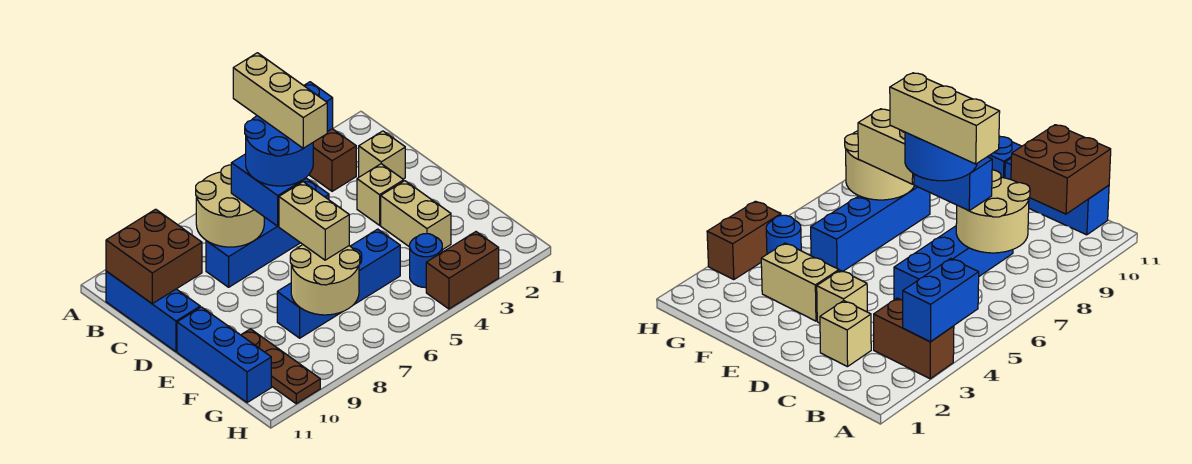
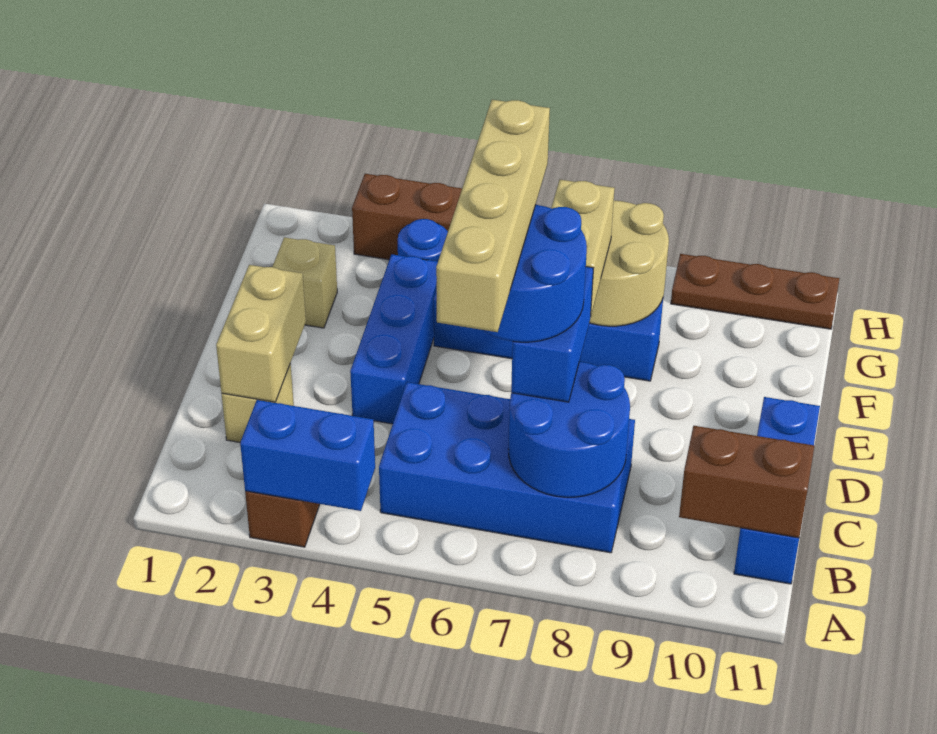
tan 1x3 brick [233,53,327,148] -> tan 1x4 brick [436,100,550,332]
tan 2x2 round brick [196,165,264,247] -> blue 2x2 round brick [508,361,630,497]
brown 2x2 brick [106,209,202,304] -> brown 1x2 brick [679,426,815,538]
blue 1x4 brick [206,178,329,287] -> blue 2x4 brick [379,382,635,553]
tan 1x1 brick [357,164,404,225] -> tan 1x1 brick moved to [272,237,337,328]
tan 1x2 brick [381,181,451,250] -> tan 1x2 brick moved to [216,265,306,402]
blue 1x3 brick [177,307,271,403] -> blue 1x3 brick moved to [350,254,438,424]
brown 1x3 plate [241,329,320,404] -> brown 1x3 plate turned to [671,254,839,329]

